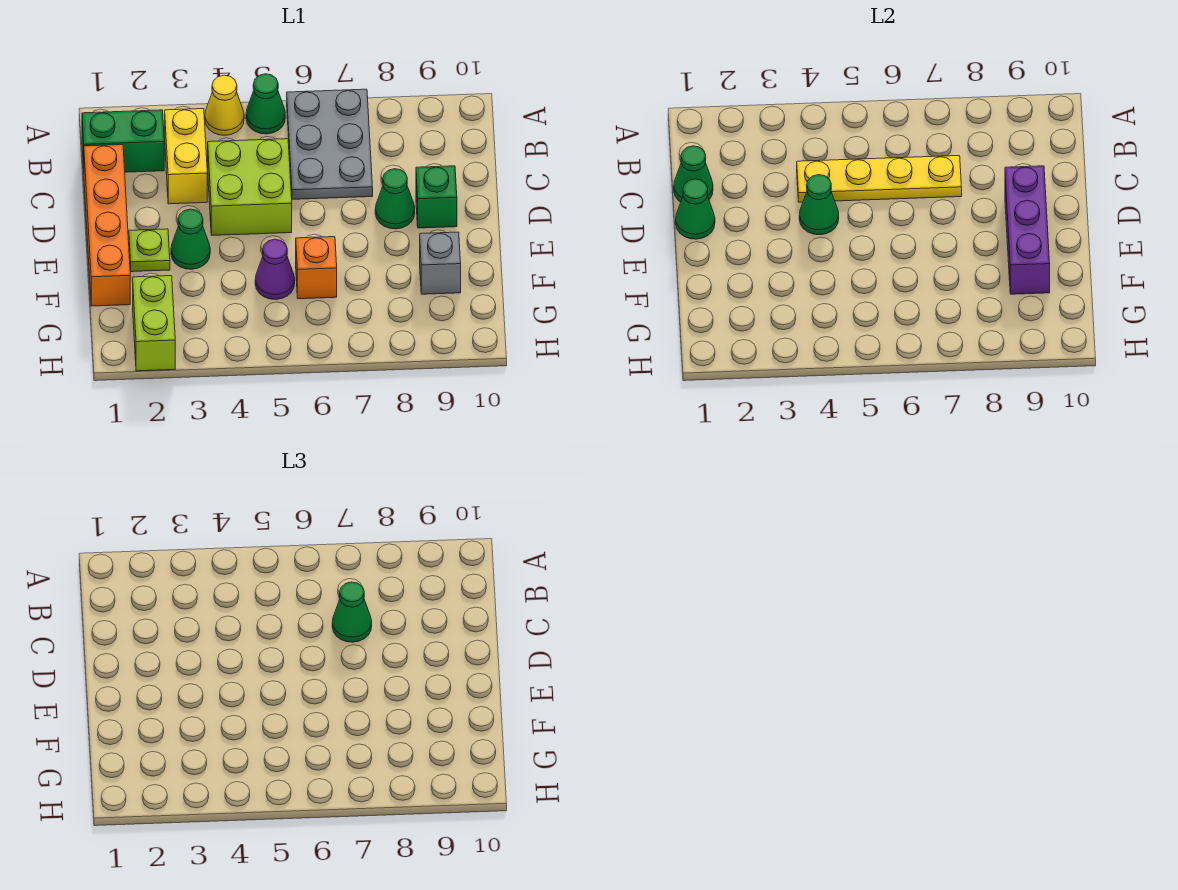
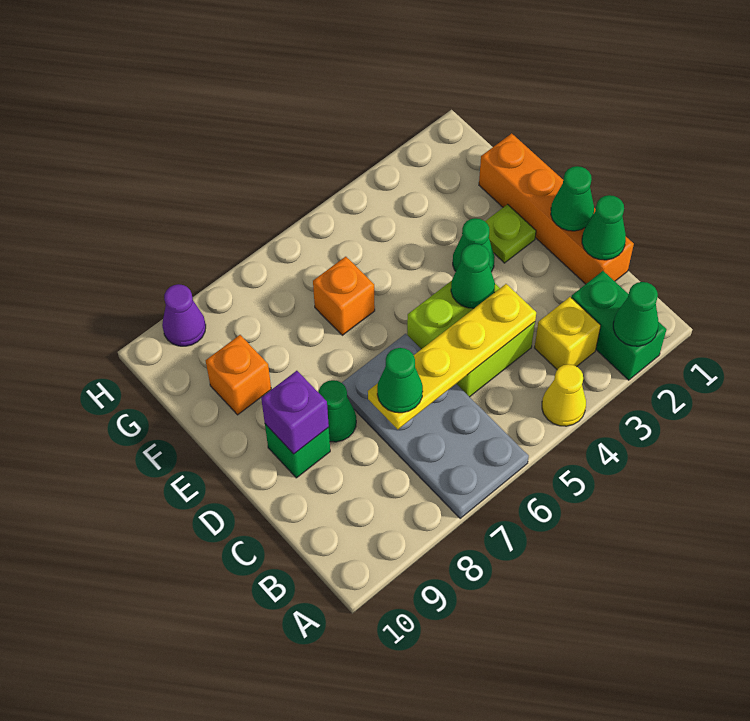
green 1x1 cone [246,74,285,134] -> green 1x1 cone moved to [613,282,658,346]
grey 2x3 plate [287,89,373,199] -> grey 2x4 plate [342,334,529,518]
green 1x2 brick [82,110,164,172] -> green 1x2 brick turned to [571,271,666,380]
yellow 1x2 brick [165,109,207,204] -> yellow 1x1 brick [535,297,601,370]
purple 1x3 brick [1005,166,1050,294] -> purple 1x1 brick [261,371,329,454]
purple 1x1 cone [255,239,295,300] -> purple 1x1 cone moved to [162,284,206,346]
grey 1x1 brick [420,232,461,294] -> orange 1x1 brick [206,335,271,415]
lime 1x2 brick [133,276,175,371] -> none

